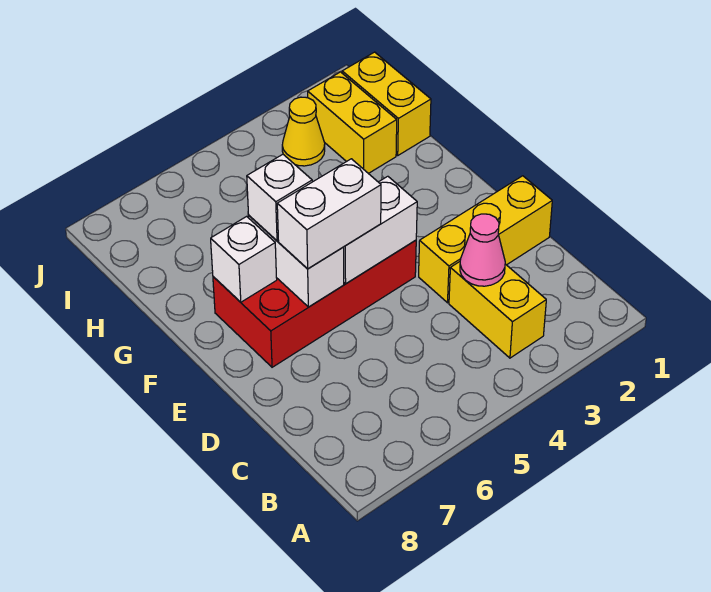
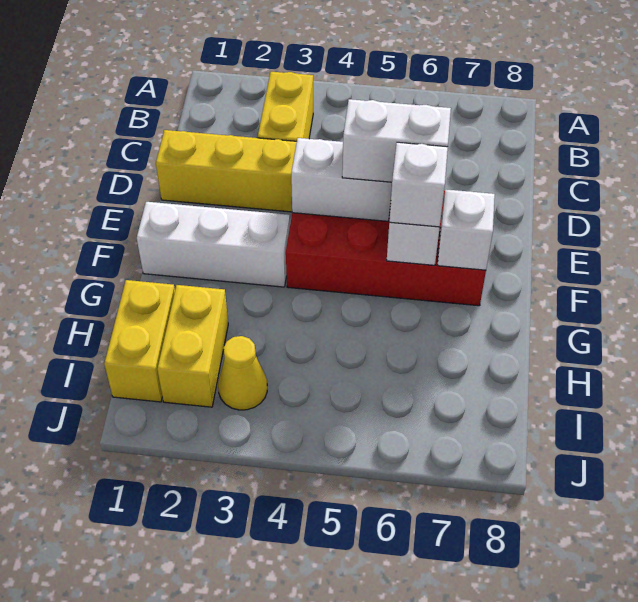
pink 1x1 cone [460,214,505,286] -> none
none -> white 1x3 brick [137,202,290,287]

